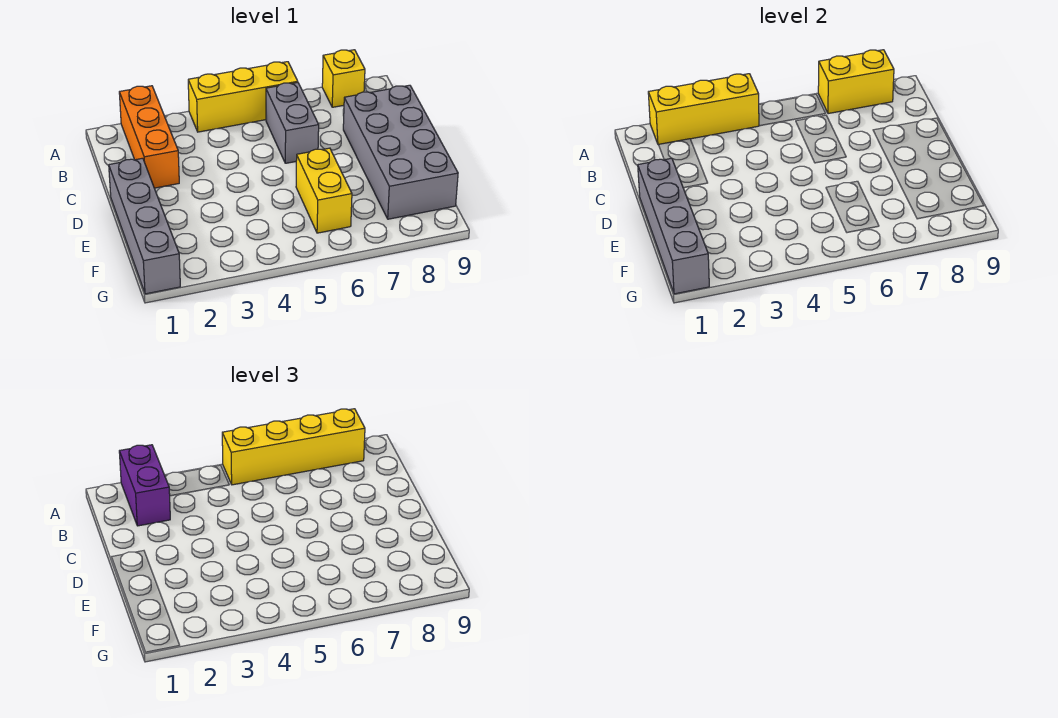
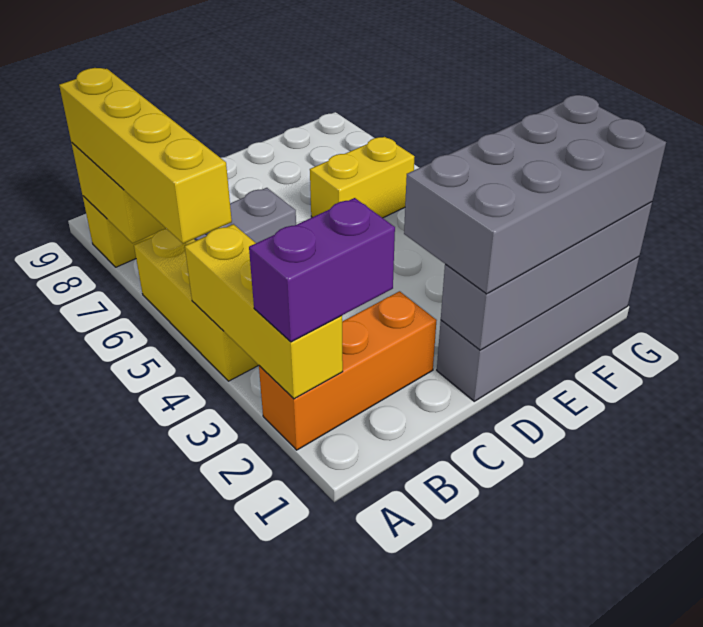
grey 2x4 brick [343,85,458,219] -> grey 2x4 brick moved to [404,95,666,294]

